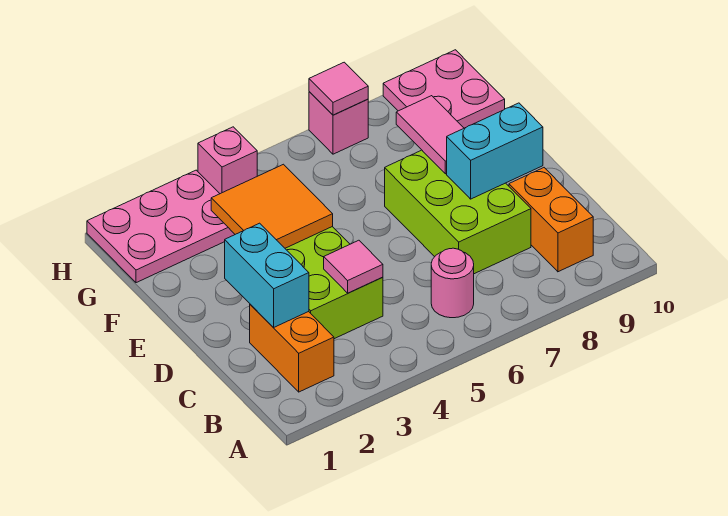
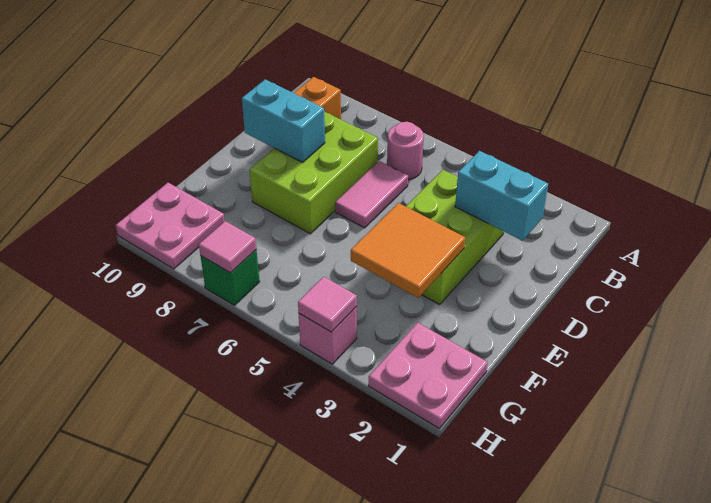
orange 1x2 brick [250,304,334,392] -> none
cyan 1x2 brick [225,223,309,328] -> cyan 1x2 brick turned to [455,151,548,241]
pink 1x1 tile [324,240,383,293] -> pink 1x1 tile moved to [298,277,357,332]
pink 1x2 tile [396,96,464,174] -> pink 1x2 tile moved to [335,161,408,228]
pink 2x3 plate [87,170,235,283] -> pink 2x2 plate [369,323,488,428]
pink 1x1 brick [309,92,368,154] -> green 1x1 brick [201,250,260,305]

